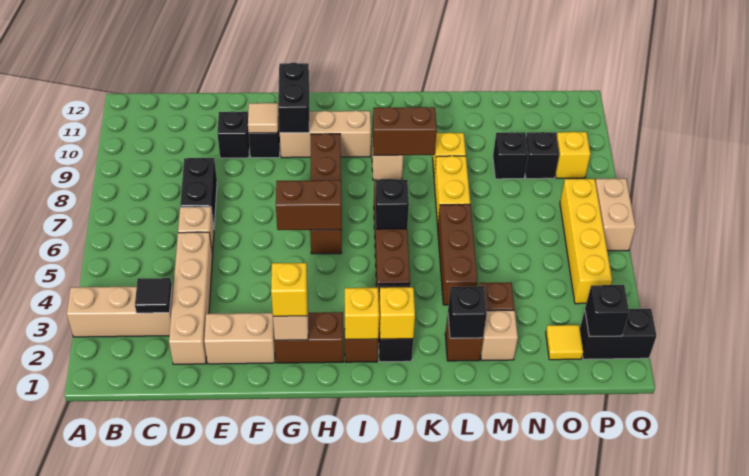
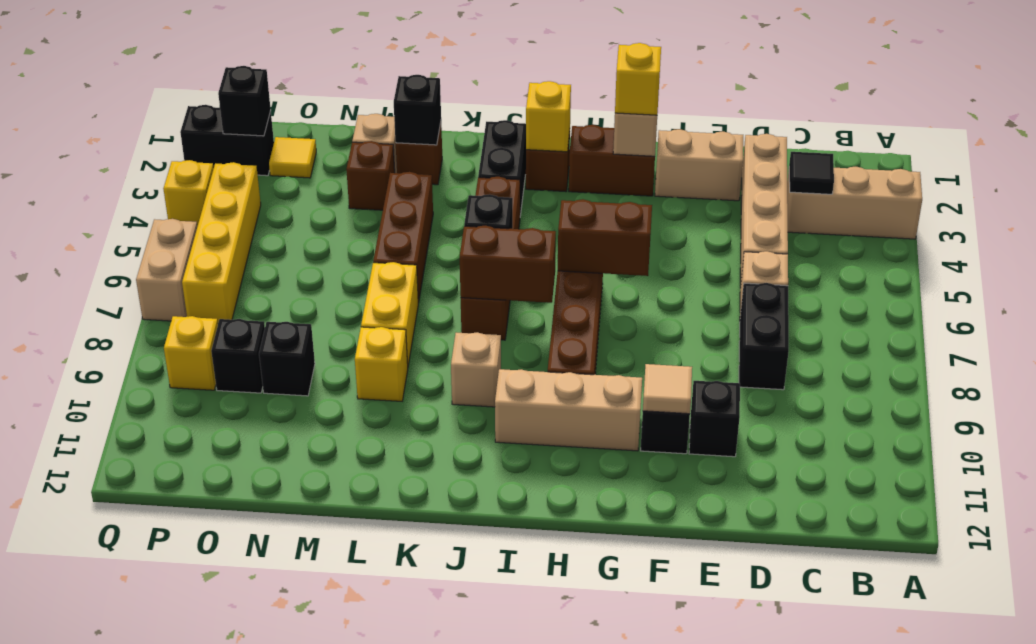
black 1x2 brick [278,63,309,133] -> none
yellow 1x1 brick [379,287,415,339] -> yellow 1x1 brick moved to [163,160,214,226]
brown 1x2 brick [373,107,437,155] -> brown 1x2 brick moved to [460,226,556,303]

